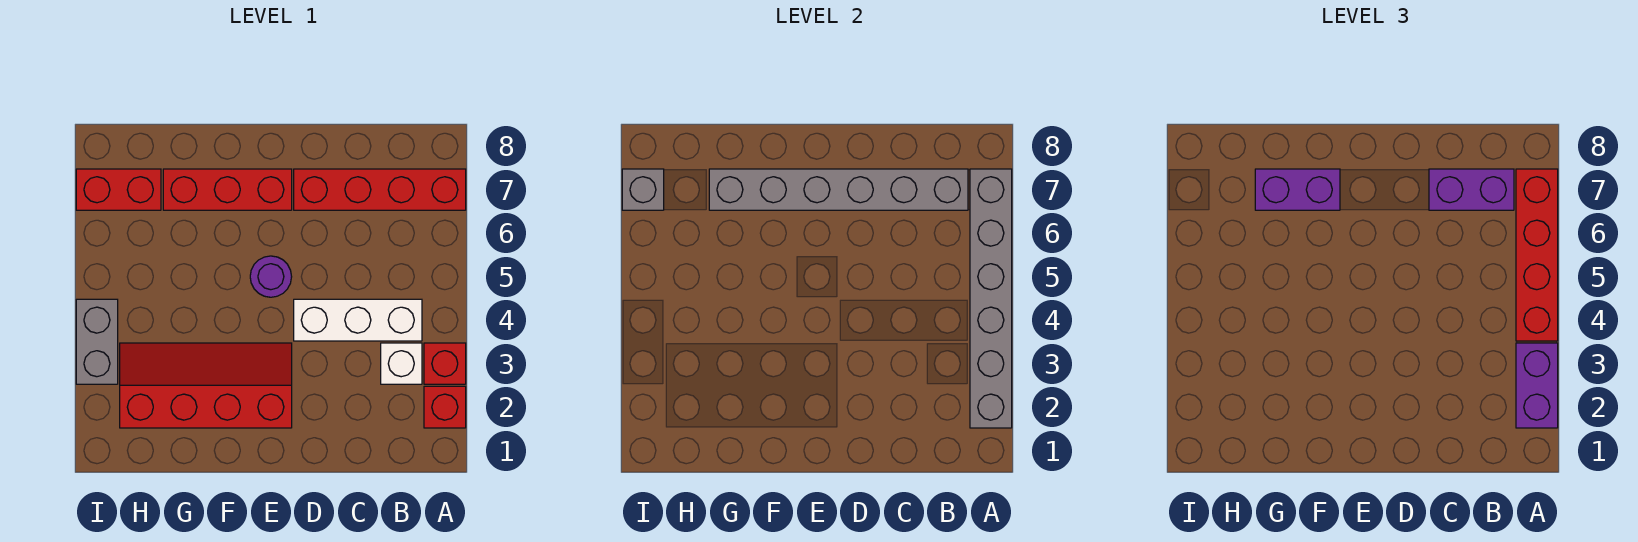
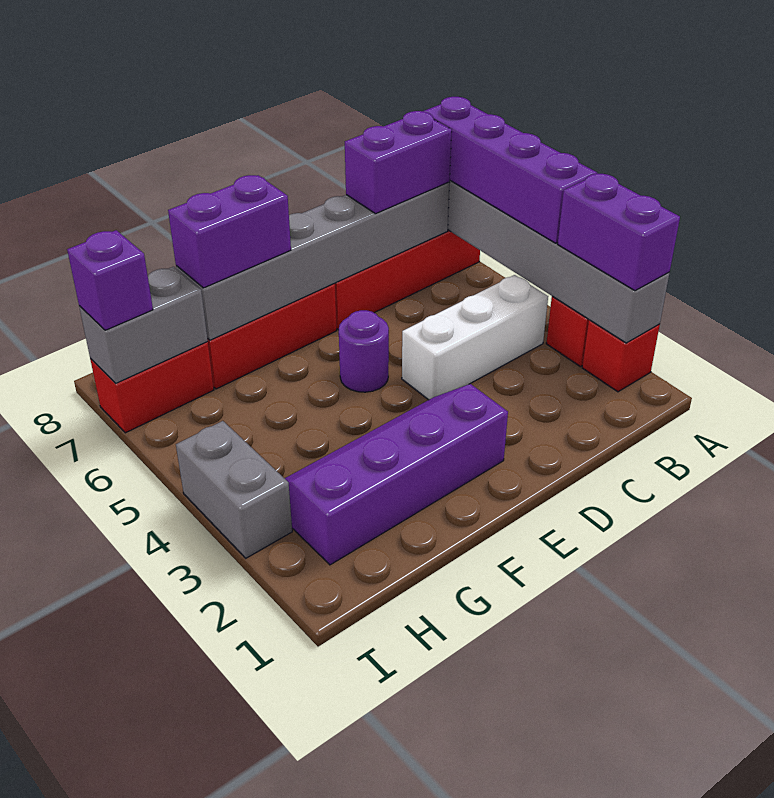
red 1x4 brick [1516,169,1558,341] -> purple 1x4 brick [423,97,597,243]
white 1x1 brick [381,343,422,384] -> none
red 2x4 slope [120,343,292,428] -> purple 2x4 slope [285,384,508,565]
grey 1x1 brick [622,169,664,210] -> grey 1x2 brick [79,267,208,383]
none -> purple 1x1 brick [67,230,153,330]

